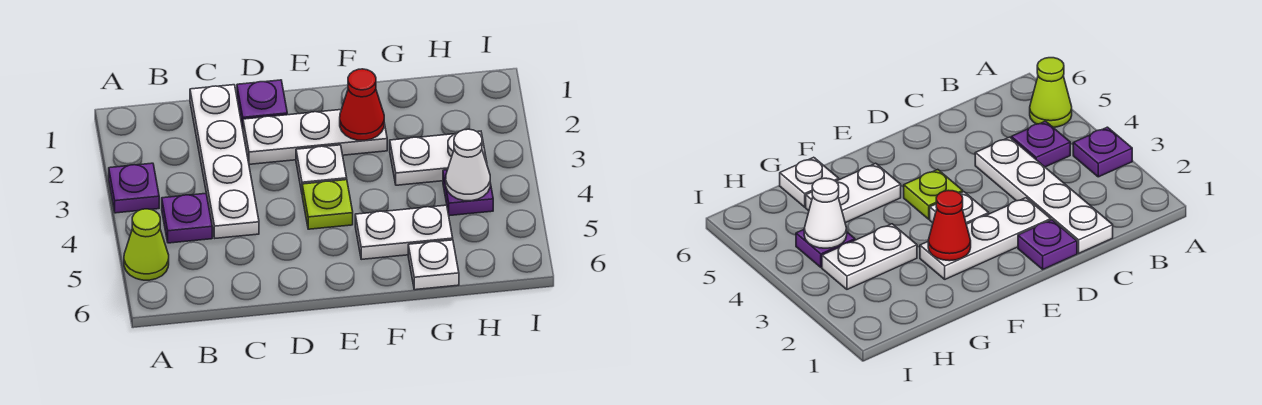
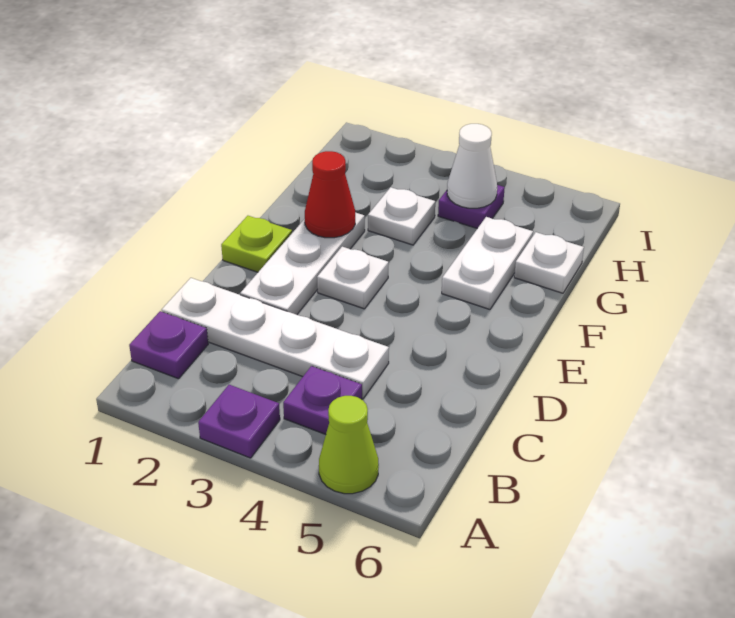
purple 1x1 plate [237,80,287,128] -> purple 1x1 plate moved to [129,311,208,379]
lime 1x1 plate [302,180,353,229] -> lime 1x1 plate moved to [221,216,292,272]
white 1x2 plate [390,131,487,185] -> white 1x1 plate [368,187,435,245]

